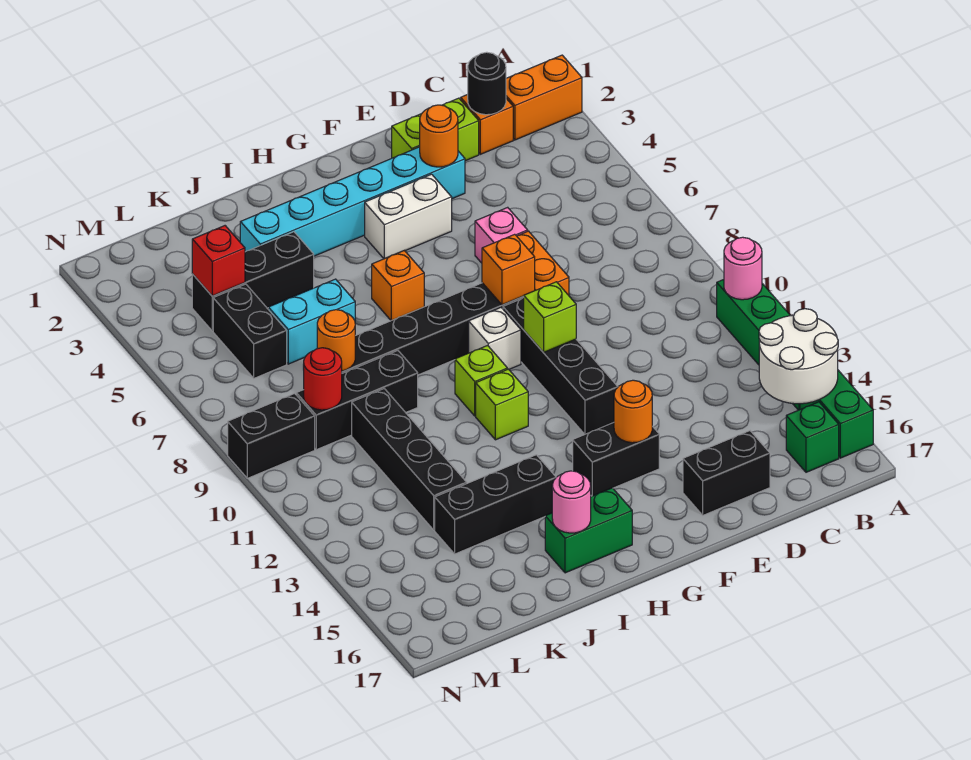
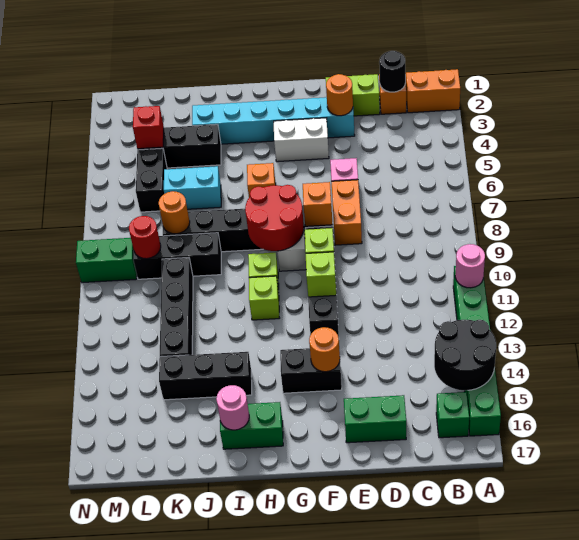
white 2x2 round brick [759,309,838,404] -> black 2x2 round brick [434,320,496,390]
black 1x2 brick [683,431,770,515] -> green 1x2 brick [344,395,406,443]
none -> lime 1x1 brick [306,252,336,297]
none -> red 2x2 round brick [245,185,304,251]
black 1x2 brick [228,393,315,478] -> green 1x2 brick [76,238,137,283]

